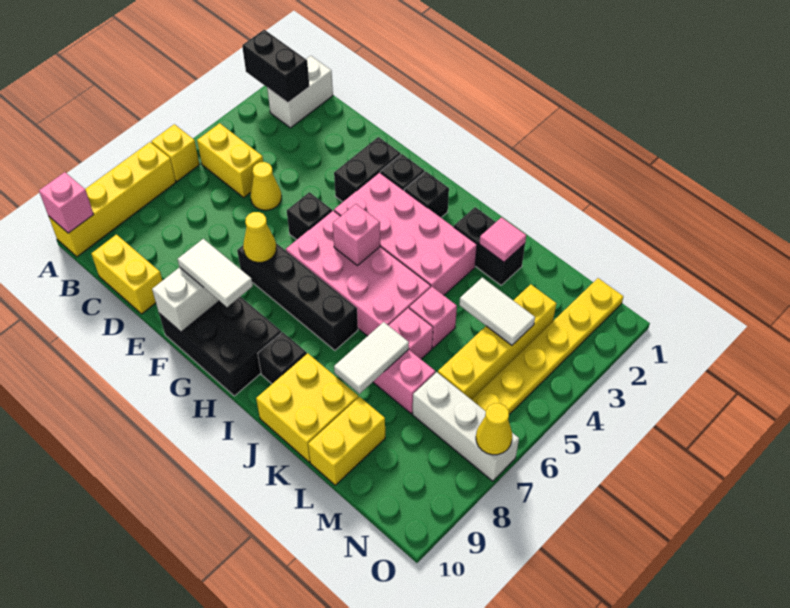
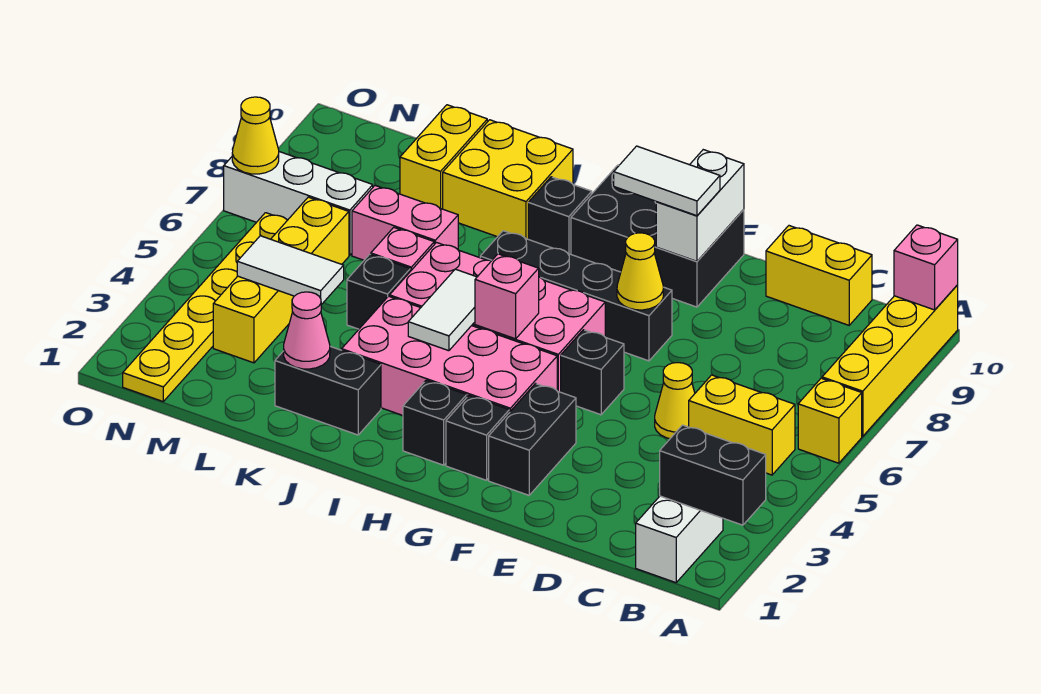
pink 1x1 tile [479,217,526,262] -> pink 1x1 cone [284,292,330,369]
pink 1x1 brick [409,287,457,348] -> black 1x1 brick [347,254,410,329]
white 1x2 tile [334,322,409,394] -> white 1x2 tile moved to [408,269,477,351]

